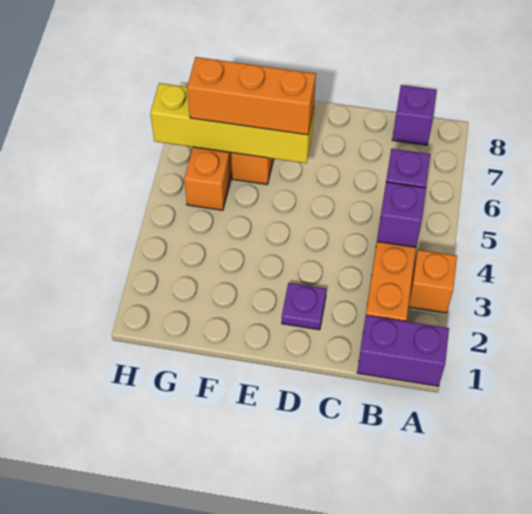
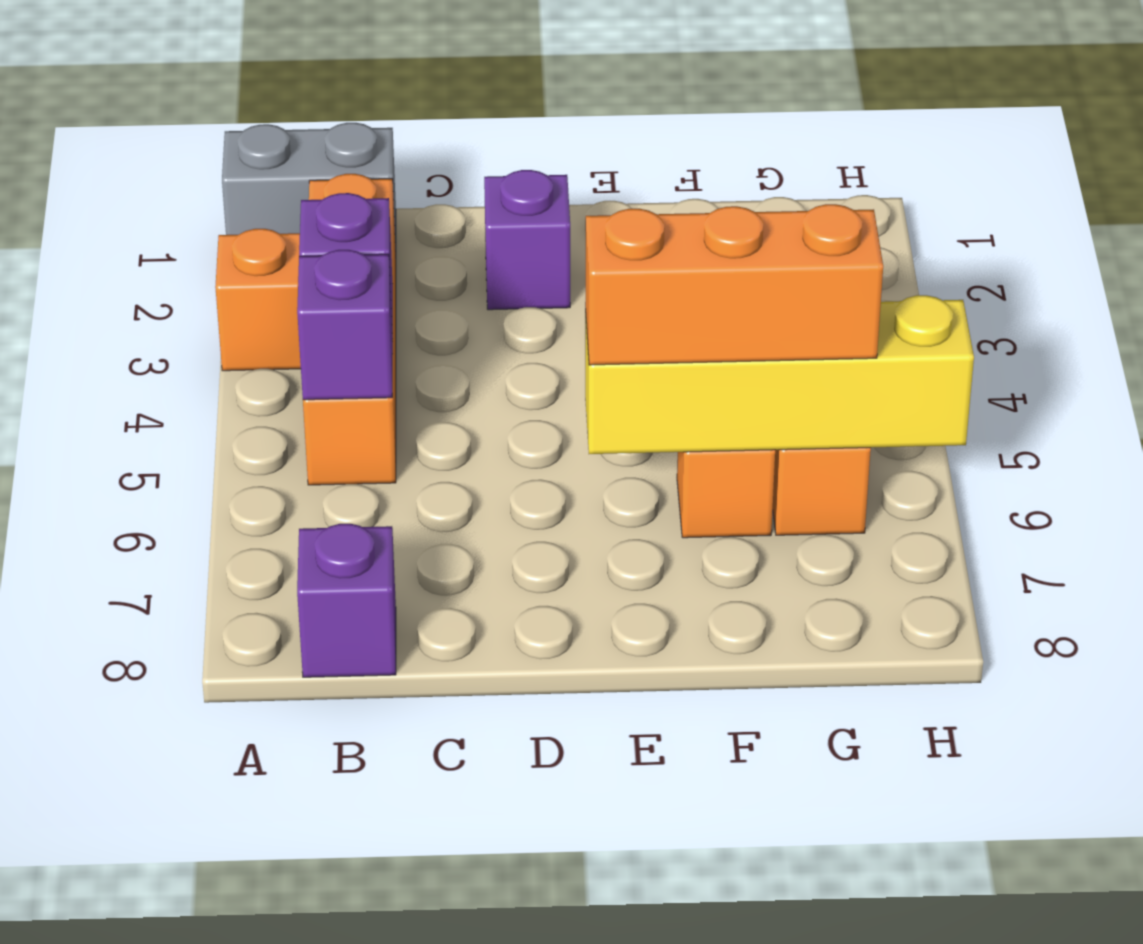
purple 1x2 brick [357,315,449,386] -> grey 1x2 brick [222,123,396,251]
purple 1x1 plate [282,283,326,330] -> purple 1x1 brick [484,170,570,310]

